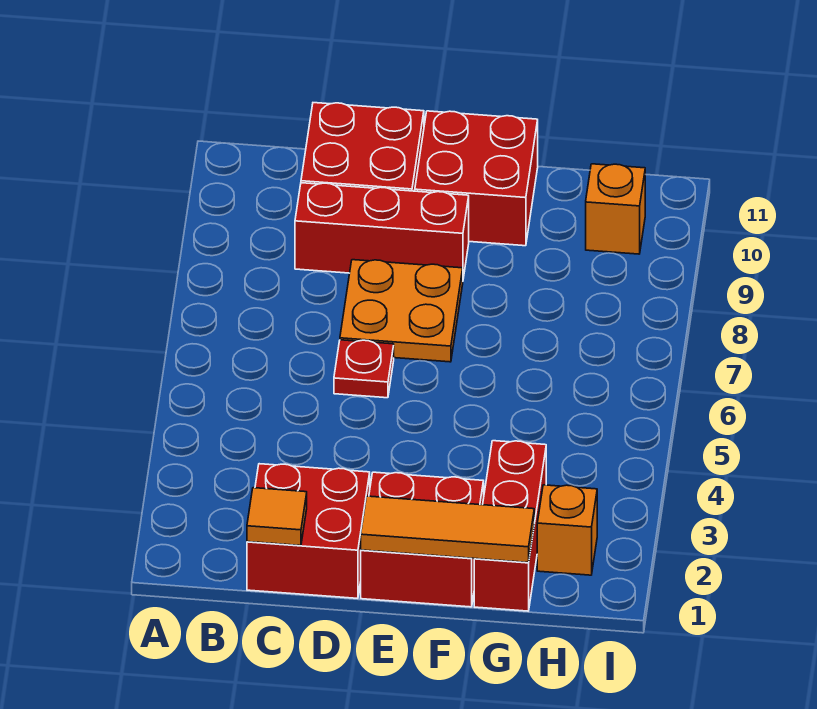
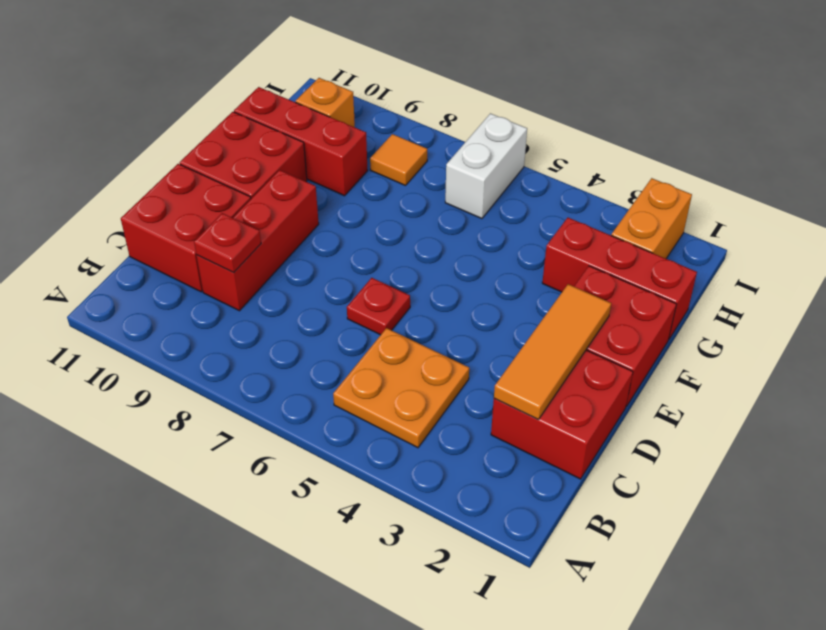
orange 1x1 tile [247,488,307,546] -> orange 1x1 tile moved to [370,134,427,186]
none -> red 1x1 plate [194,213,261,273]
orange 2x2 plate [340,260,463,362] -> orange 2x2 plate moved to [333,328,469,448]
orange 1x3 tile [361,496,534,563] -> orange 1x3 tile moved to [494,284,611,420]
none -> red 1x3 brick [234,87,368,196]
orange 1x1 brick [537,485,597,575] -> orange 1x2 brick [611,178,692,259]
none -> white 1x2 brick [445,113,527,219]

